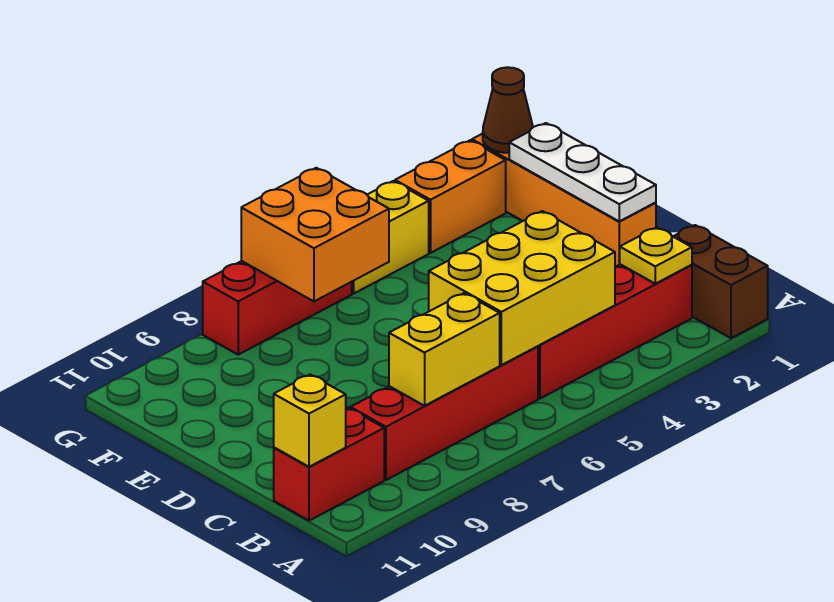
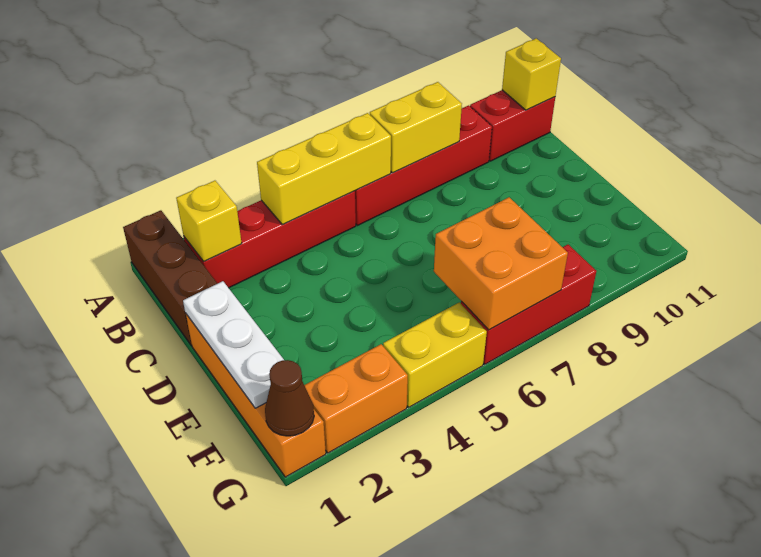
brown 1x2 brick [673,225,768,338] -> brown 1x3 brick [123,210,218,346]
yellow 1x1 plate [620,227,692,284] -> yellow 1x1 brick [176,181,242,261]
yellow 2x3 brick [429,211,615,365] -> yellow 1x3 brick [257,113,391,224]

